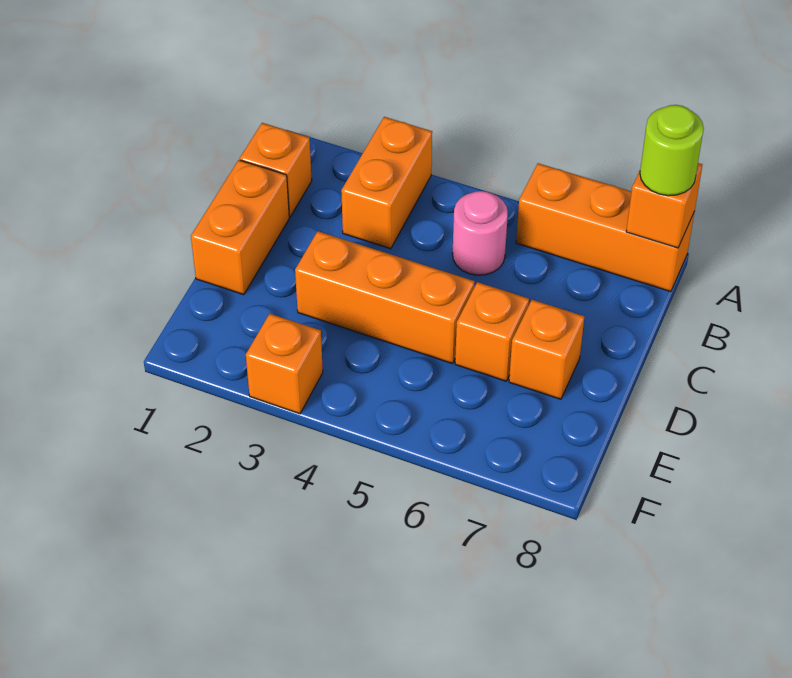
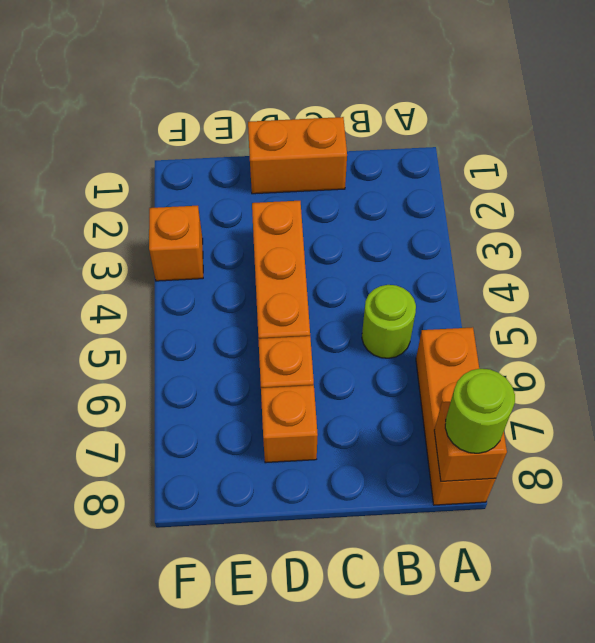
orange 1x2 brick [341,117,432,249] -> none
orange 1x1 brick [240,123,312,217] -> none
pink 1x1 round brick [453,191,508,275] -> lime 1x1 round brick [362,285,416,358]

